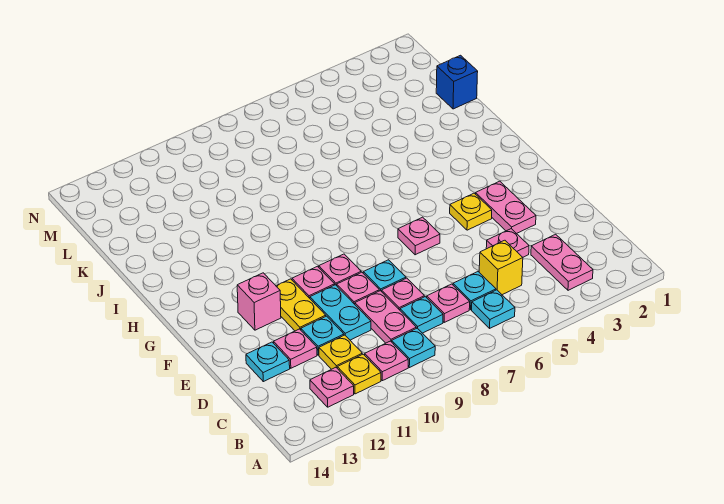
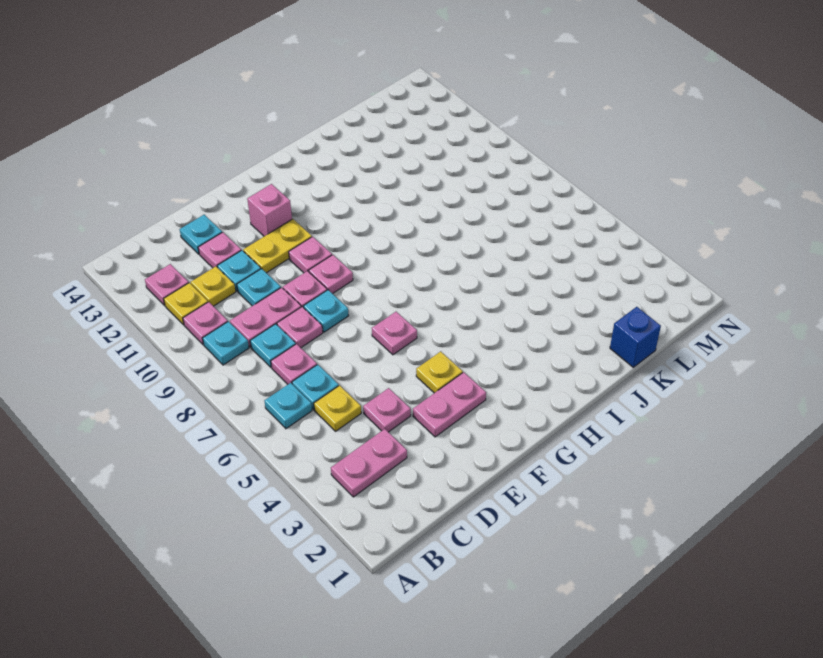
yellow 1x1 brick [479,240,523,295] -> yellow 1x1 plate [314,385,361,431]
cyan 1x2 plate [310,285,371,340] -> cyan 1x1 plate [237,269,281,306]

